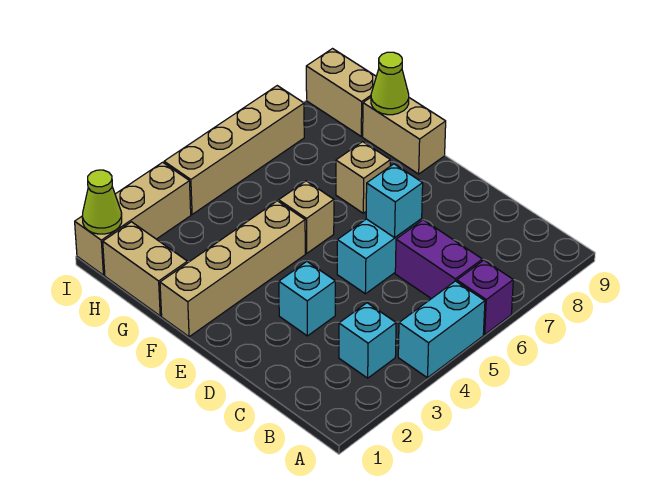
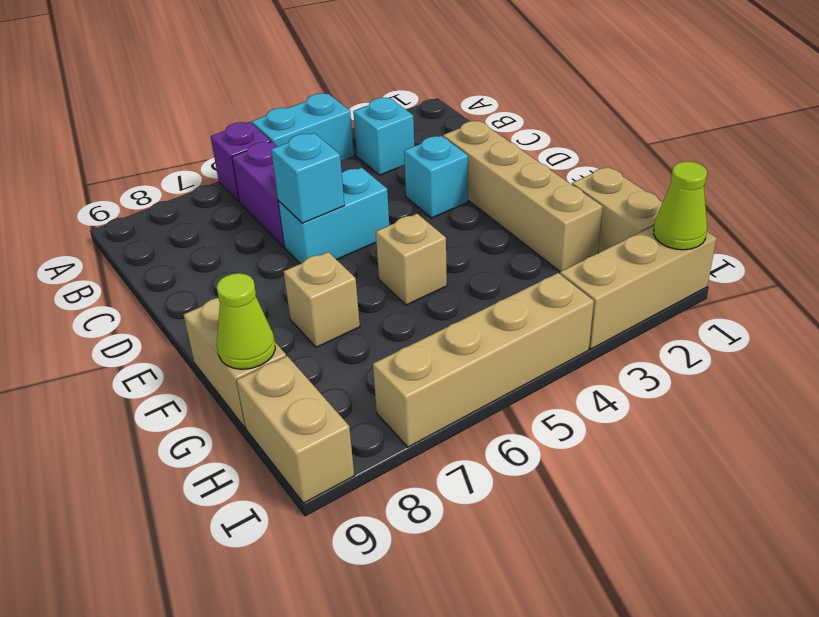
tan 1x4 brick [160,201,305,337] -> tan 1x4 brick turned to [443,121,603,272]

